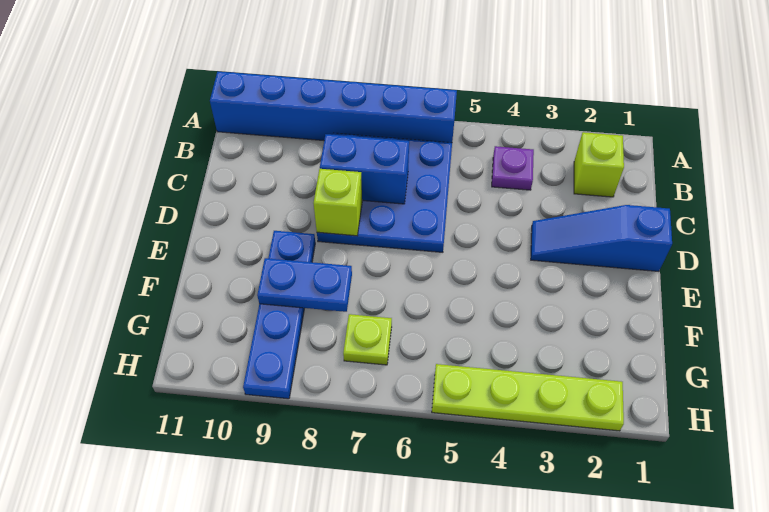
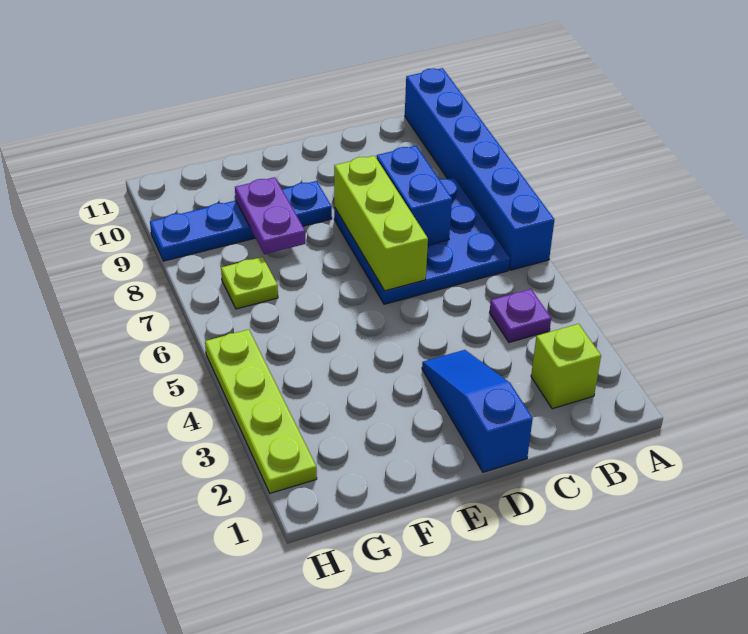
lime 1x1 brick [313,169,362,236] -> lime 1x3 brick [334,156,428,291]
blue 1x2 plate [257,258,352,312] -> purple 1x2 plate [235,177,305,254]

